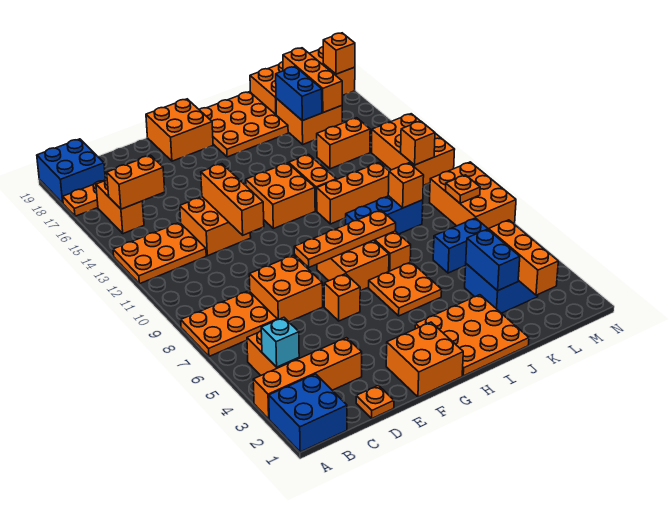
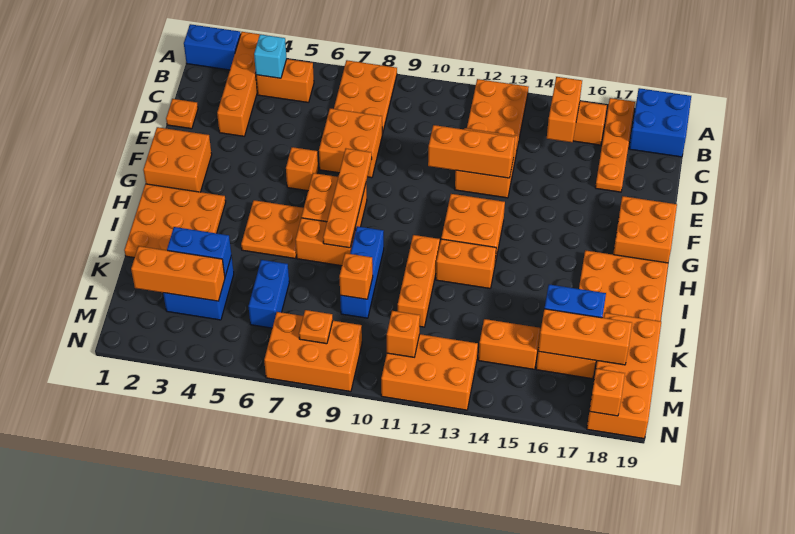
blue 2x2 brick [269,374,347,452] -> blue 1x2 brick [184,24,241,70]
orange 1x2 brick [317,118,370,169] -> orange 1x2 brick turned to [478,319,541,369]

